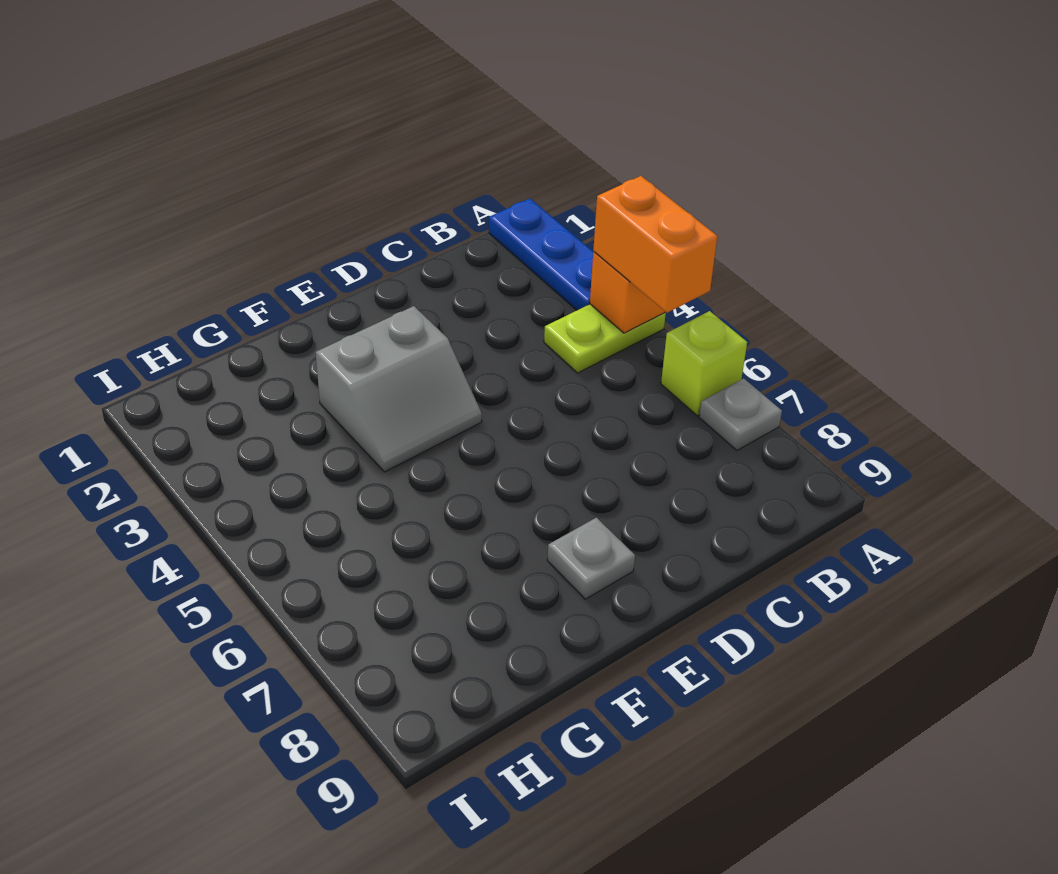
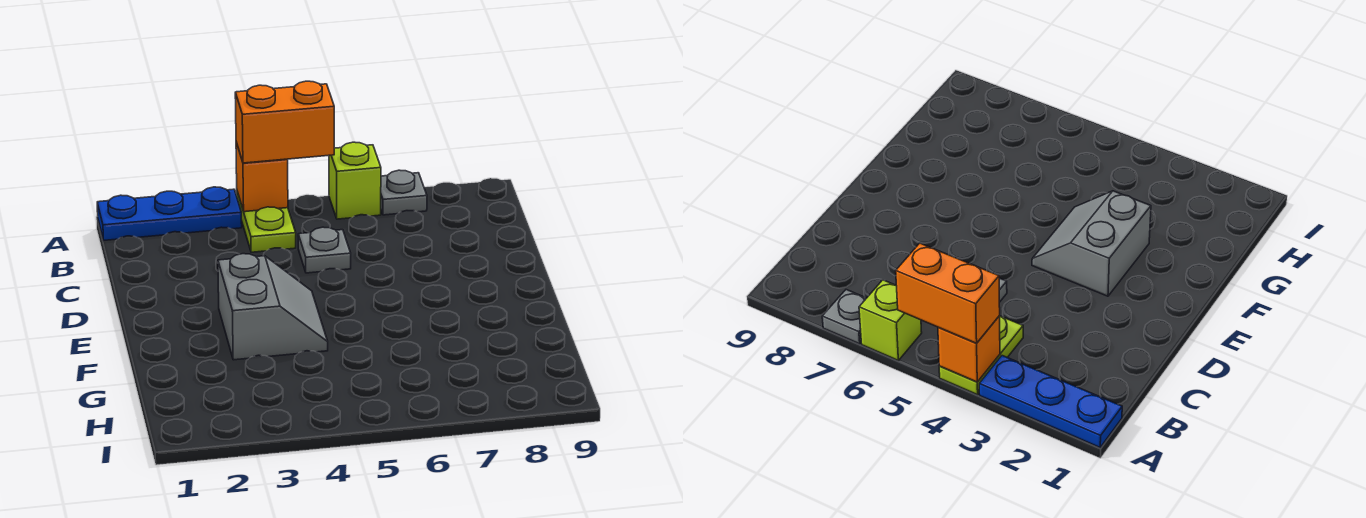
grey 1x1 plate [547,518,635,599] -> grey 1x1 plate moved to [298,227,351,273]

